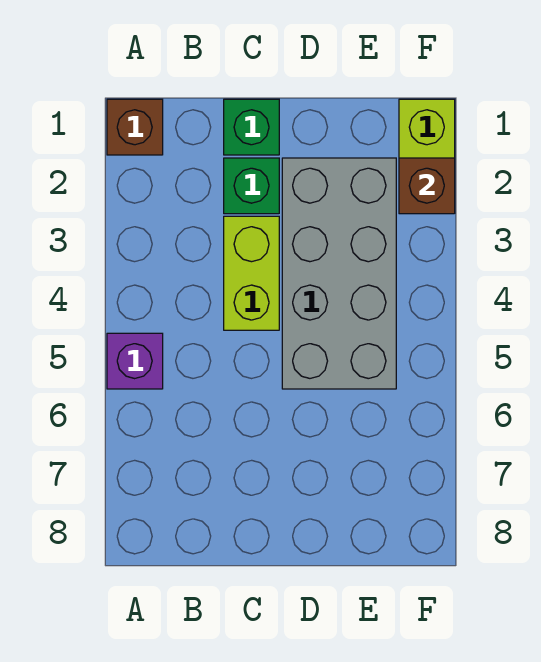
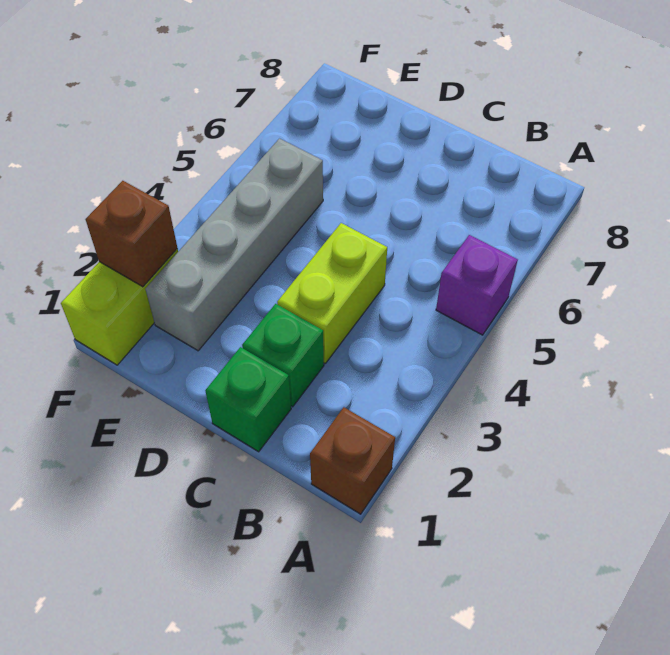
grey 2x4 brick [282,158,396,389] -> grey 1x4 brick [145,139,323,351]

